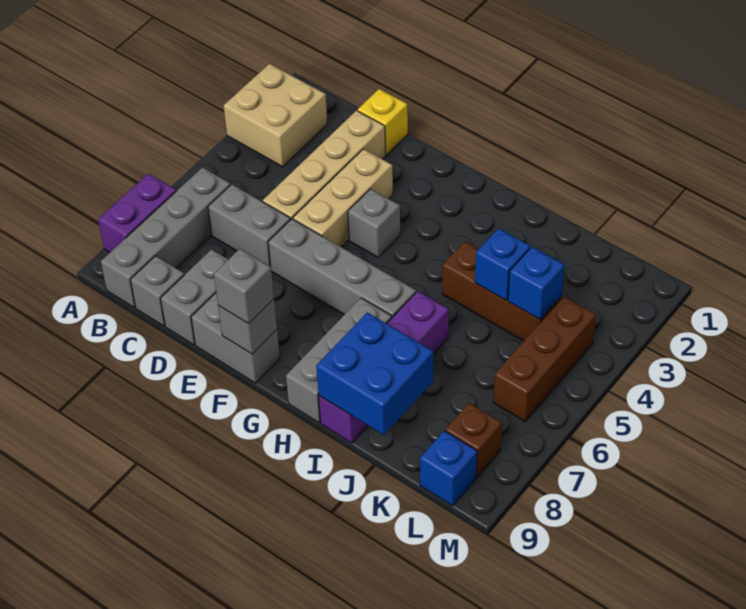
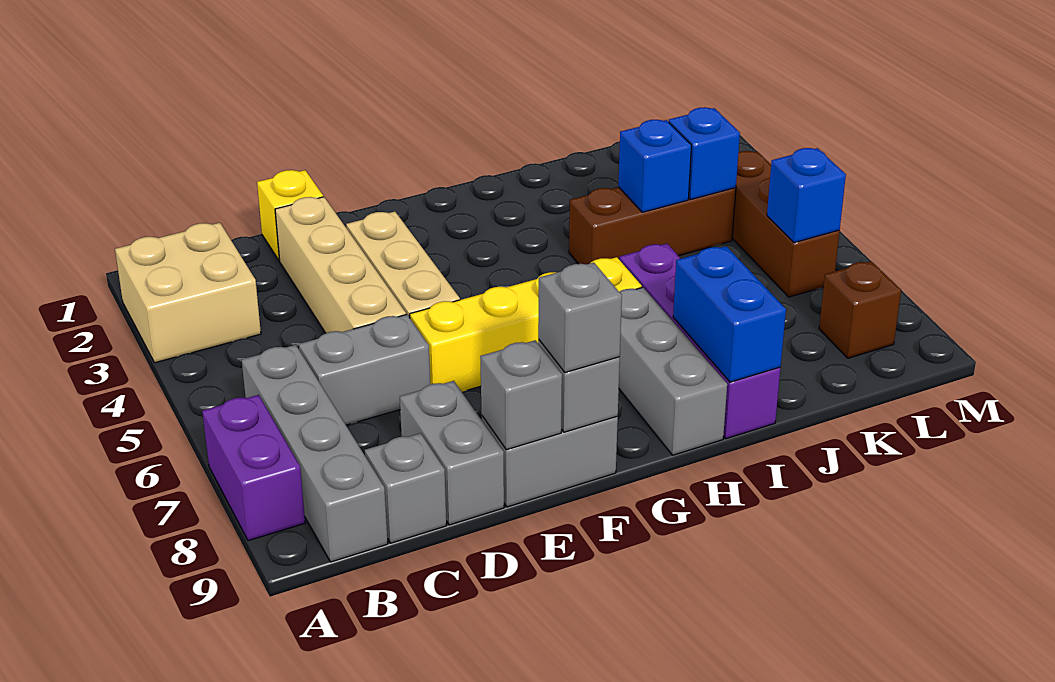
grey 1x4 brick [268,219,416,317] -> yellow 1x4 brick [410,257,642,392]
grey 1x1 brick [348,189,400,257] -> grey 1x1 brick moved to [480,340,562,450]
blue 2x2 brick [316,312,433,435] -> blue 1x2 brick [673,246,786,382]
blue 1x1 brick [420,431,477,506] -> blue 1x1 brick moved to [767,148,846,243]

